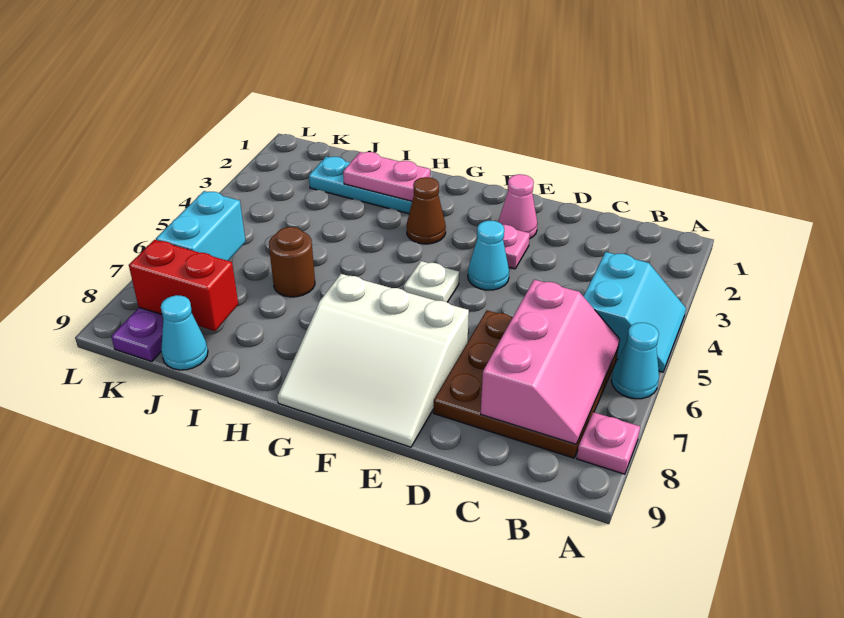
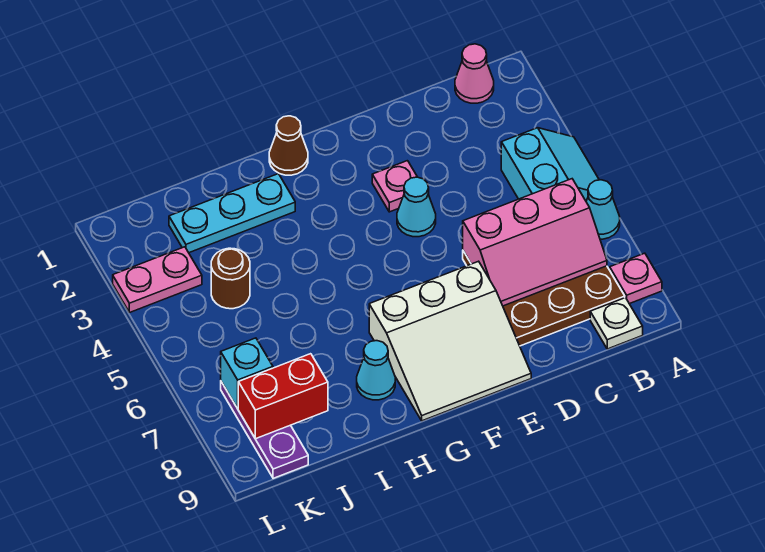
pink 2x3 slope [481,280,620,444] -> pink 2x3 slope turned to [463,179,607,306]
pink 1x1 cone [498,174,538,239] -> pink 1x1 cone moved to [455,44,494,103]
white 1x1 plate [404,261,459,302] -> white 1x1 plate moved to [590,298,643,349]
brown 1x1 cone [407,177,446,244] -> brown 1x1 cone moved to [269,116,308,175]
pink 1x2 plate [343,152,430,201] -> pink 1x2 plate moved to [113,247,202,313]
brown 1x1 round brick [269,227,315,297] -> brown 1x1 round brick moved to [211,248,250,309]
cyan 1x1 cone [161,295,208,370] -> cyan 1x1 cone moved to [357,341,395,400]
cyan 1x2 brick [156,191,246,261] -> cyan 1x1 brick [221,338,273,408]

